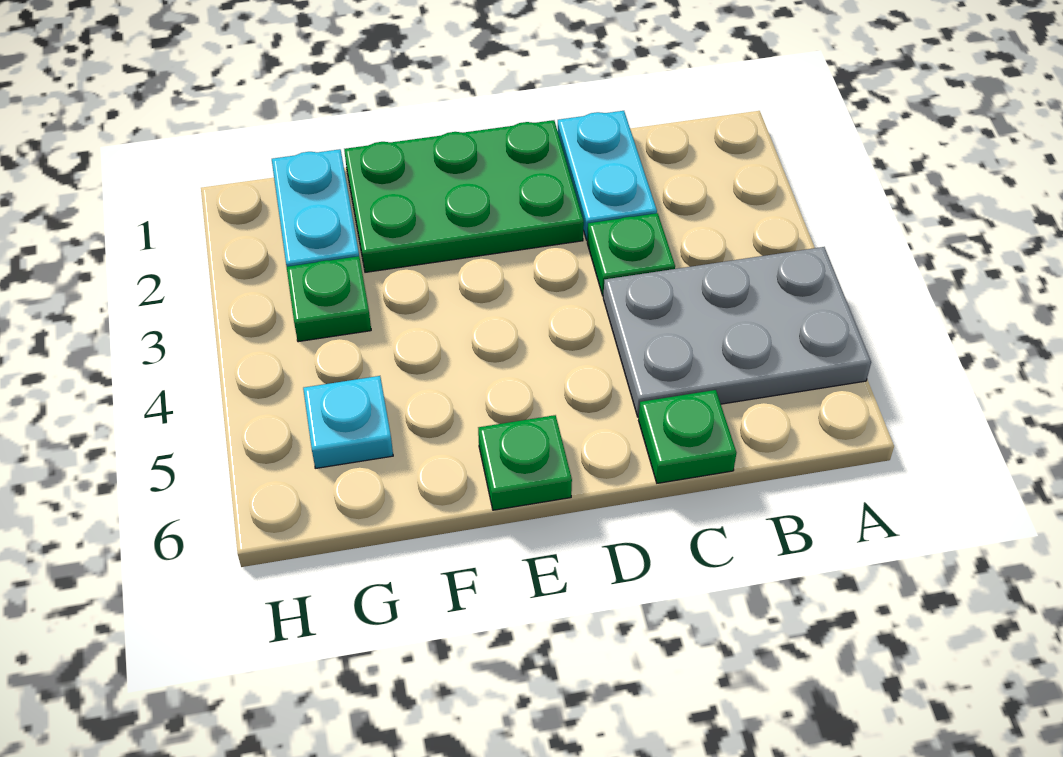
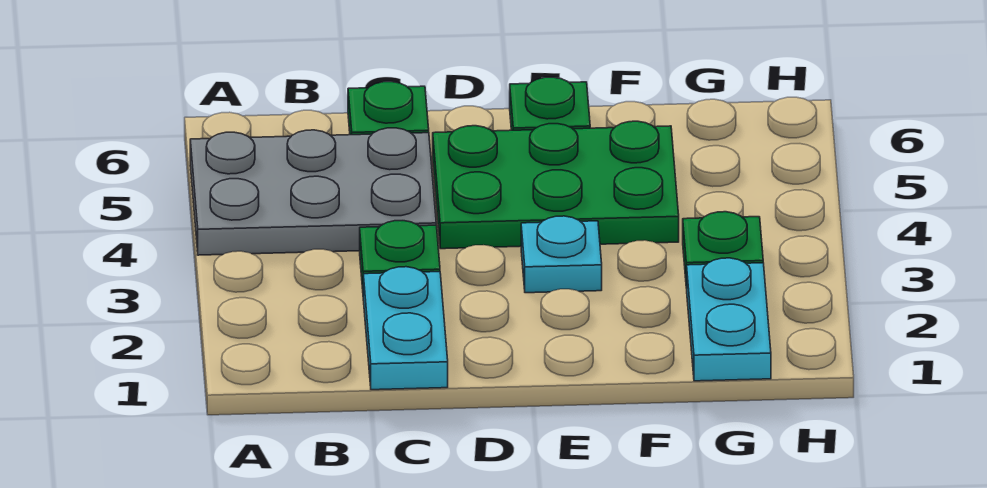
green 2x3 plate [344,120,584,272] -> green 2x3 plate moved to [433,121,679,249]
cyan 1x1 plate [303,376,393,468] -> cyan 1x1 plate moved to [521,216,602,293]

